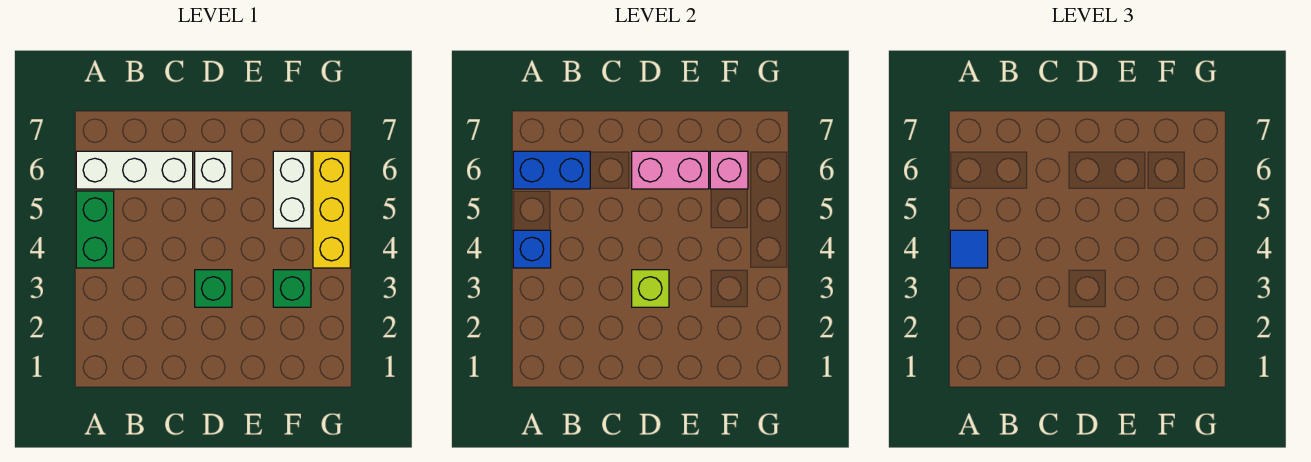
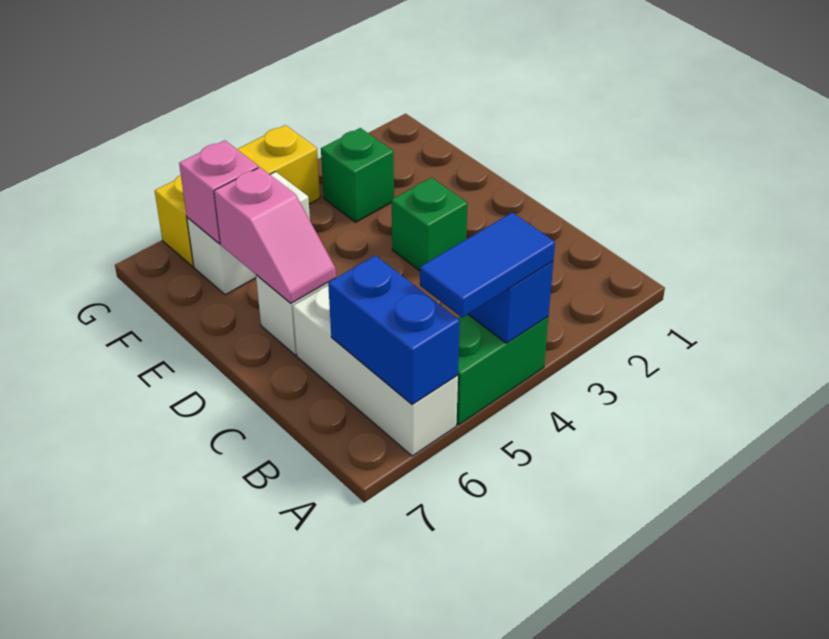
blue 1x1 tile [950,230,988,268] -> blue 1x2 tile [420,213,555,318]
lime 1x1 brick [632,270,669,307] -> none
pink 1x2 brick [632,151,709,189] -> pink 1x2 slope [214,167,336,303]

